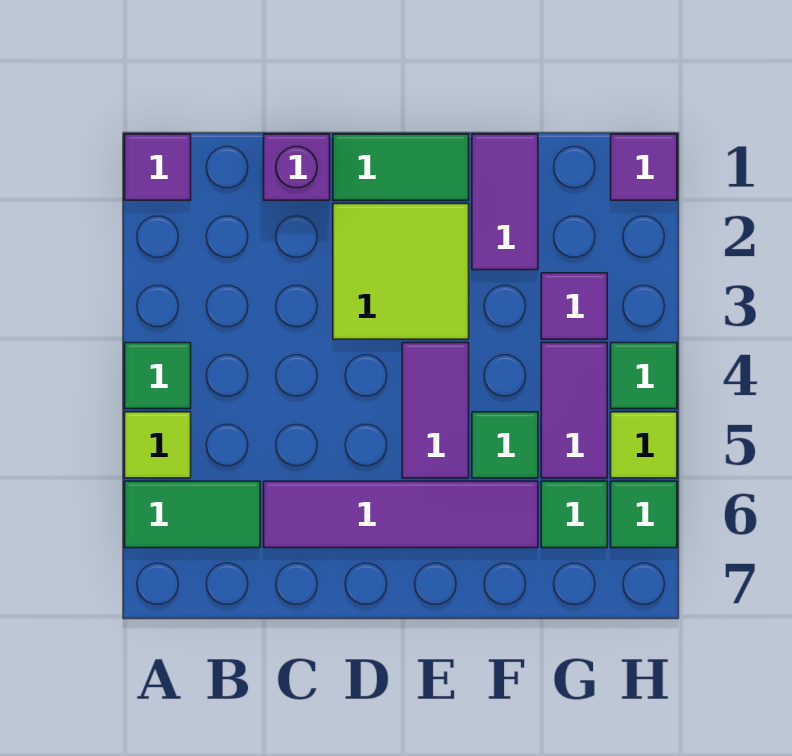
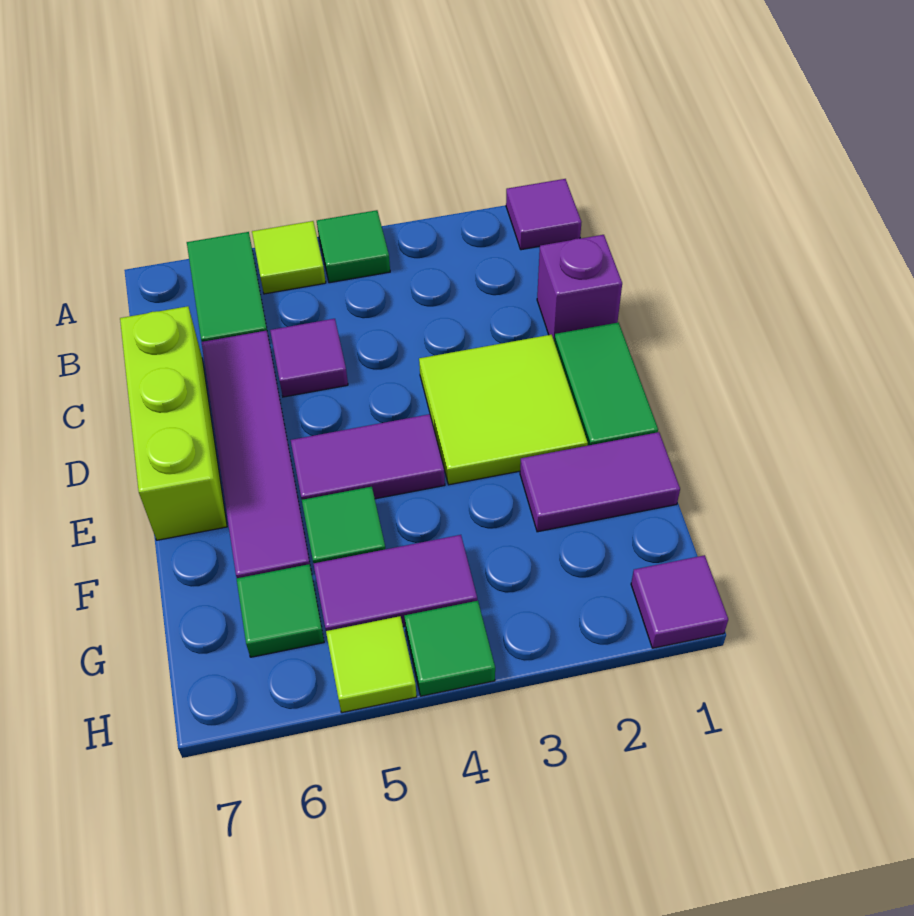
none -> lime 1x3 brick [120,306,227,540]
purple 1x1 tile [541,273,607,339] -> purple 1x1 tile moved to [270,319,348,397]
green 1x1 tile [611,481,677,548] -> none

